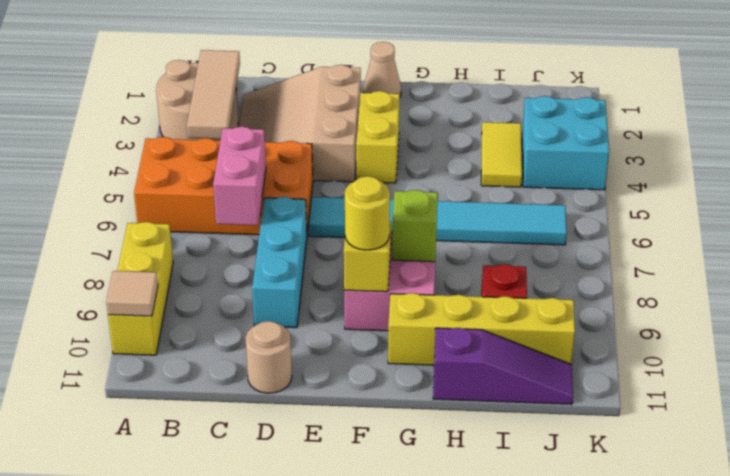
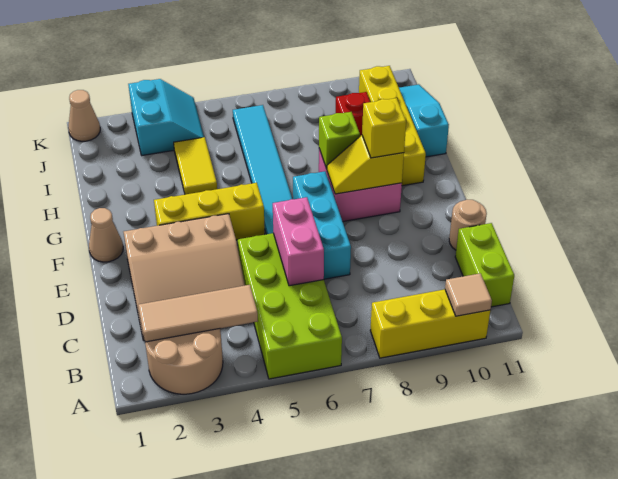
orange 2x4 brick [134,137,313,235] -> lime 2x4 brick [238,233,342,379]
none -> lime 1x2 brick [455,223,514,307]
pink 1x2 brick [213,127,266,225] -> pink 1x2 brick turned to [273,197,324,286]
cyan 1x3 brick [252,197,307,328] -> cyan 1x3 brick turned to [293,171,351,279]
yellow 1x2 brick [356,91,400,183] -> yellow 1x3 brick [154,183,265,240]
yellow 1x1 round brick [345,176,390,250] -> yellow 1x1 brick [362,98,406,158]
purple 1x3 slope [433,328,573,404] -> cyan 1x3 slope [399,84,449,157]
yellow 1x2 tile [481,122,522,187] -> yellow 1x2 tile turned to [174,137,217,194]
cyan 2x2 brick [522,96,609,190] -> cyan 2x2 slope [128,79,204,155]
none -> tan 1x1 cone [68,90,100,141]

